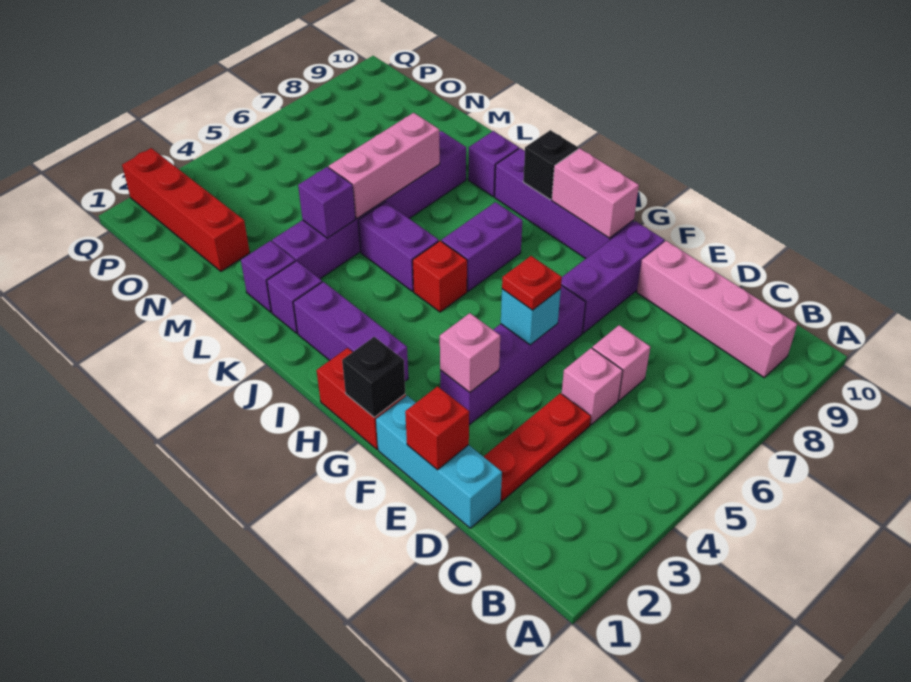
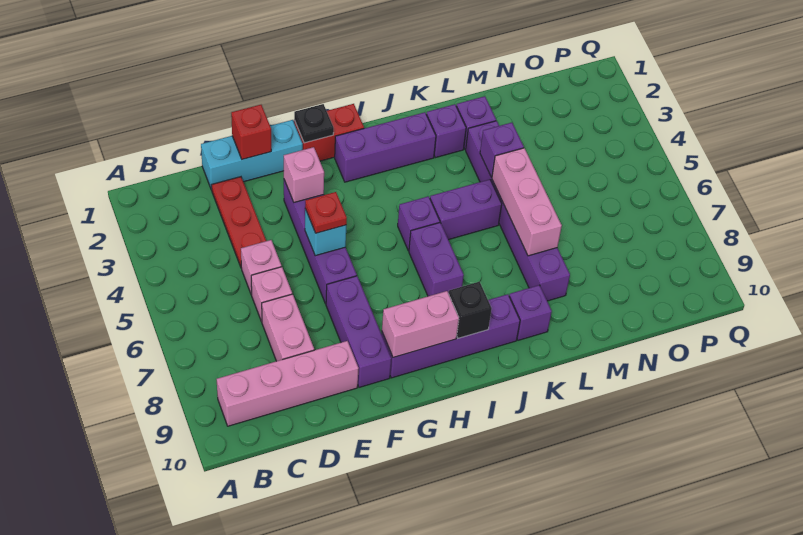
none -> pink 1x2 brick [262,294,314,361]
black 1x1 brick [342,337,405,417] -> black 1x1 plate [294,104,334,143]
red 1x1 brick [413,241,467,312] -> purple 1x1 brick [398,196,440,251]
red 1x4 brick [122,148,250,271] -> none

